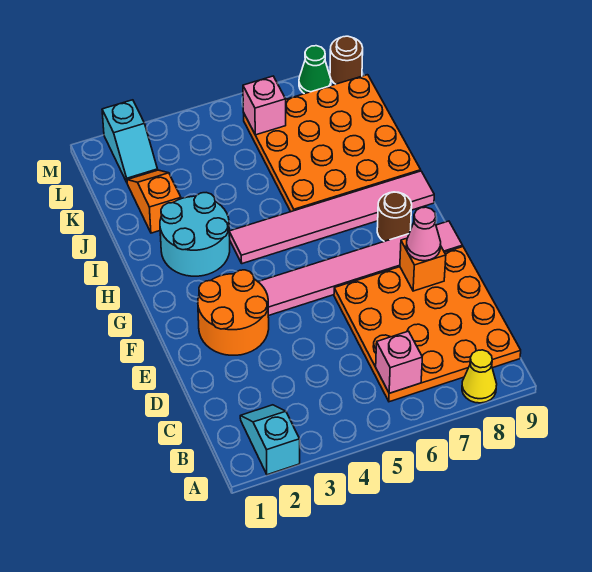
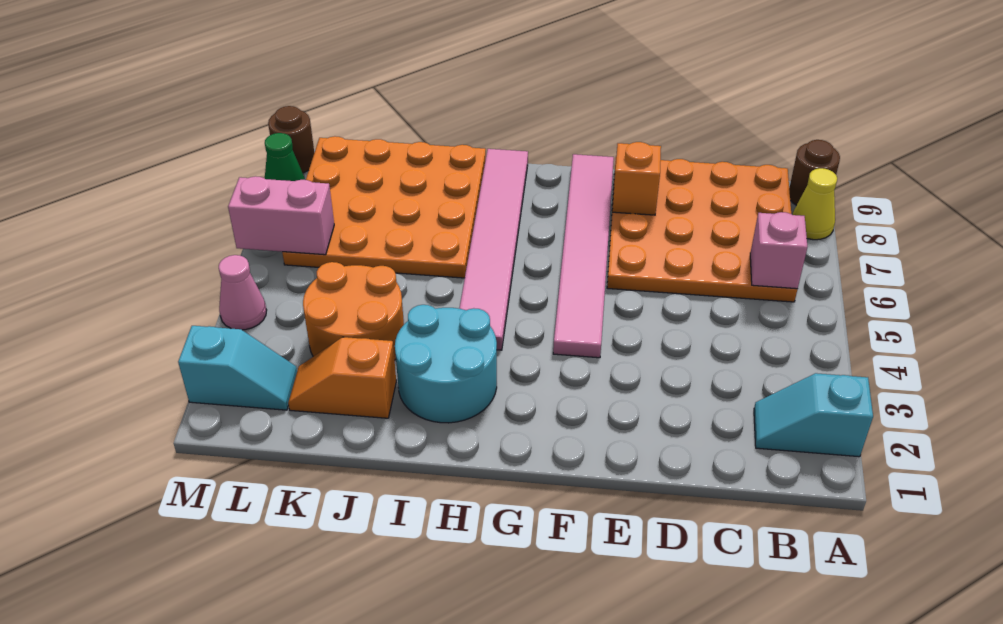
orange 2x2 round brick [198,270,269,355] -> orange 2x2 round brick moved to [303,262,404,360]
pink 1x1 cone [406,207,441,261] -> pink 1x1 cone moved to [219,255,267,330]
brown 1x1 round brick [377,192,412,241] -> brown 1x1 round brick moved to [789,140,840,205]
pink 1x1 brick [243,76,286,135] -> pink 1x2 brick [228,176,334,255]

